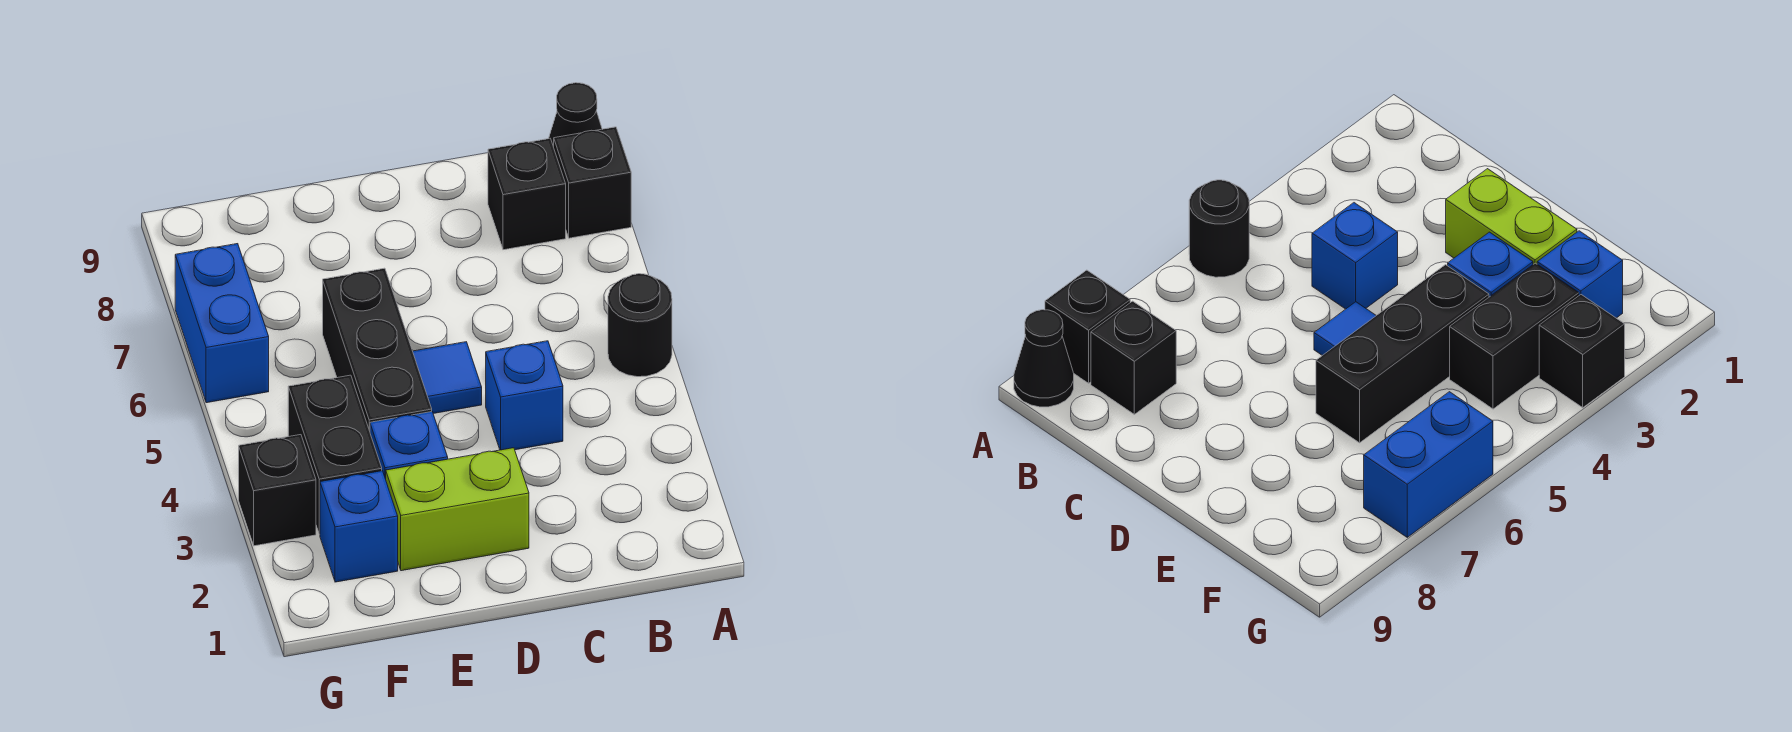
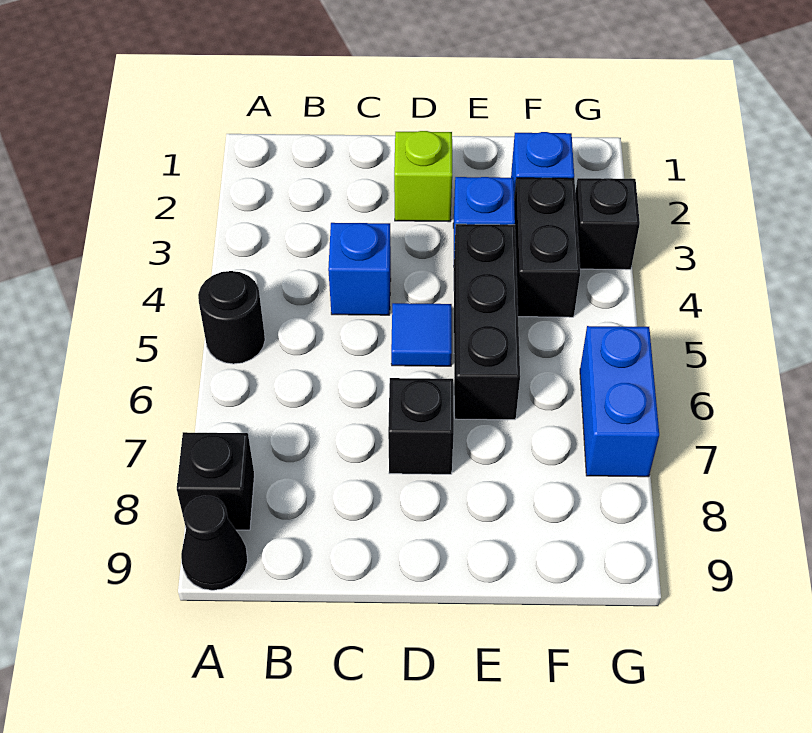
black 1x1 brick [488,138,566,250] -> black 1x1 brick moved to [388,378,454,474]
lime 1x2 brick [386,448,529,571] -> lime 1x1 brick [394,131,452,222]

